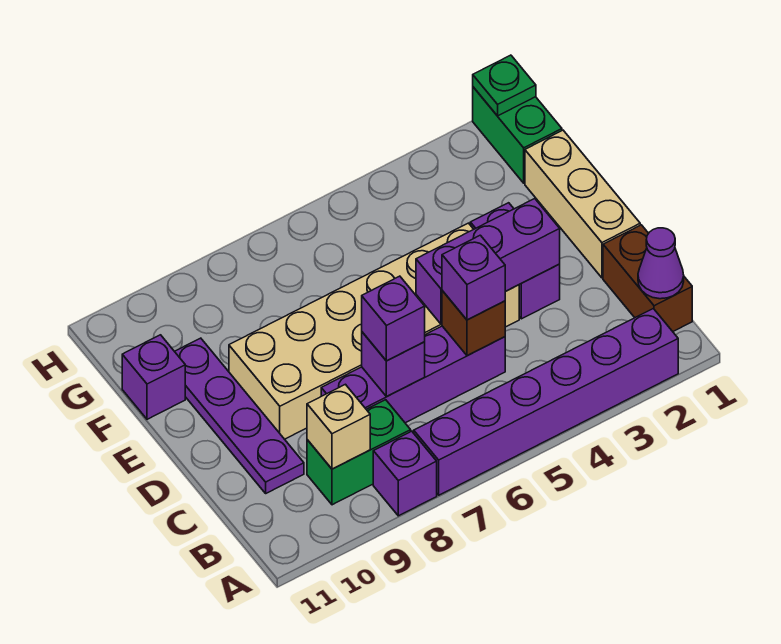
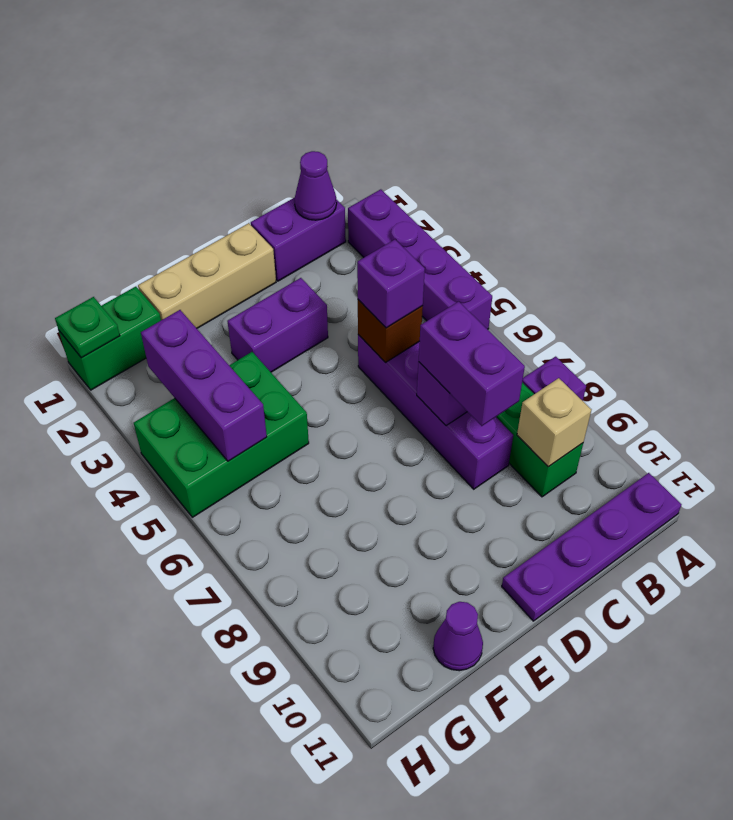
purple 1x6 brick [414,309,678,495] -> purple 1x4 brick [348,189,492,329]
brown 1x2 brick [603,225,692,331] -> purple 1x2 brick [251,198,346,281]
purple 1x1 brick [362,276,425,361] -> purple 1x2 brick [419,302,525,426]
purple 1x4 plate [175,338,304,493] -> purple 1x4 plate moved to [502,473,682,621]
purple 1x3 brick [416,199,560,324] -> purple 1x3 brick moved to [141,310,267,461]
tan 2x6 brick [229,223,519,439] -> none
none -> green 2x3 brick [134,352,309,517]
purple 1x1 brick [122,335,185,419] -> purple 1x1 cone [433,602,483,671]

